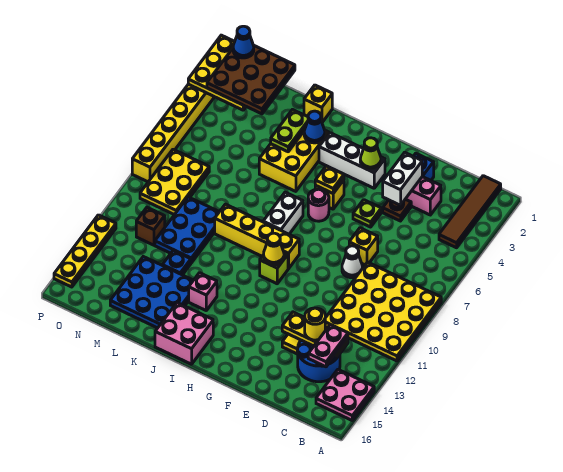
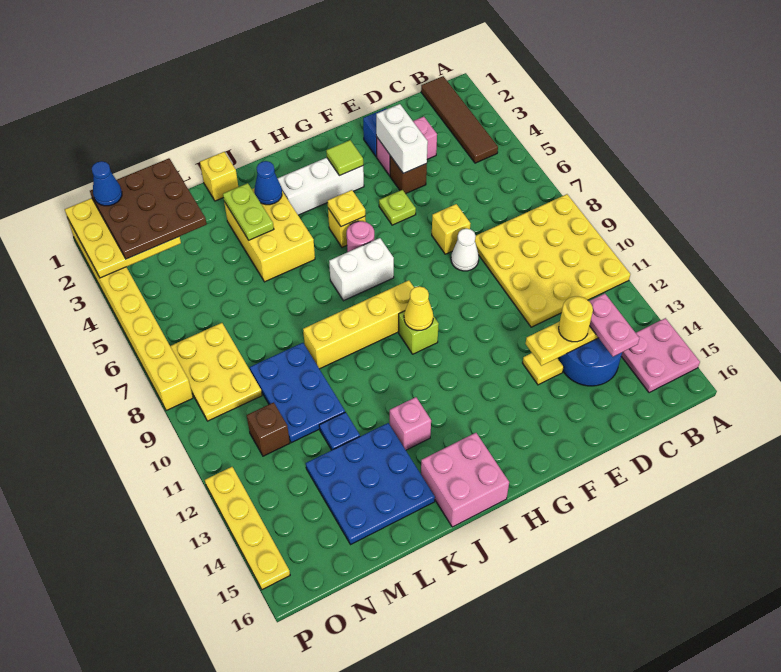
brown 1x1 plate [383,199,411,221] -> brown 1x1 brick [390,156,427,194]
lime 1x1 cone [360,138,381,170] -> lime 1x1 tile [326,140,363,176]
white 1x2 brick [263,192,303,234] -> white 1x2 brick turned to [329,238,394,301]

